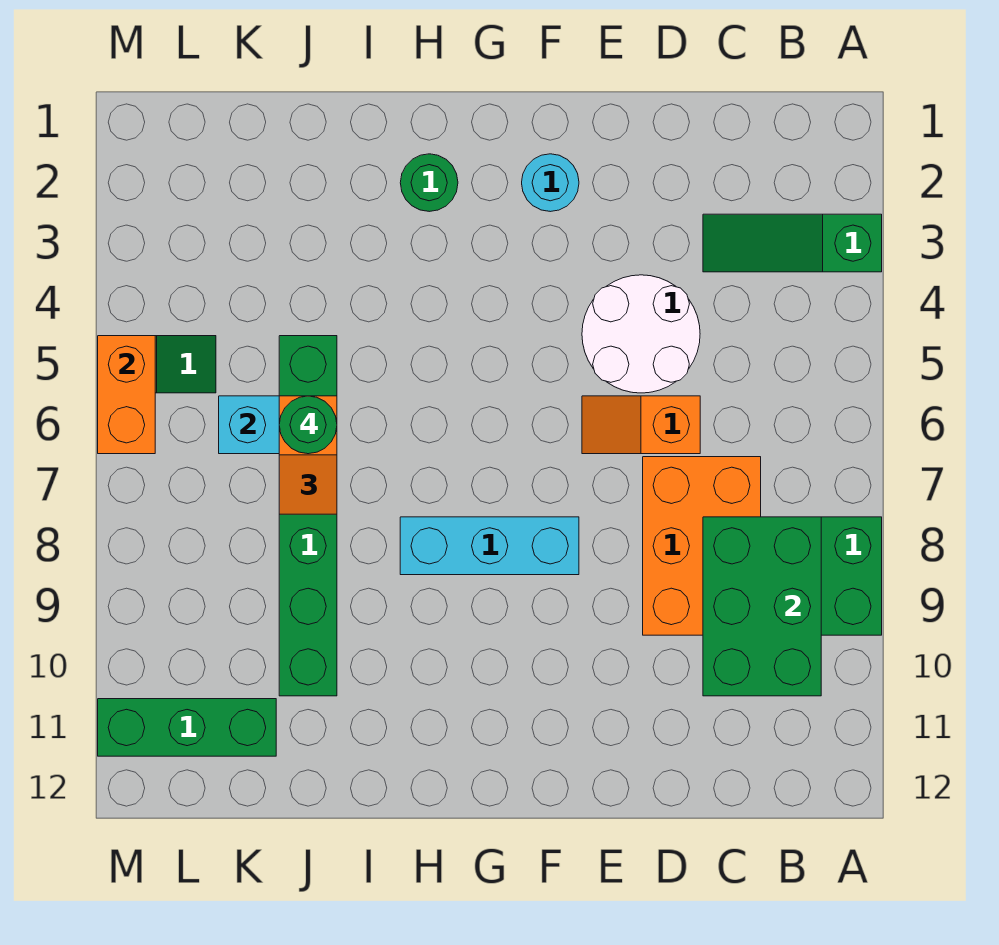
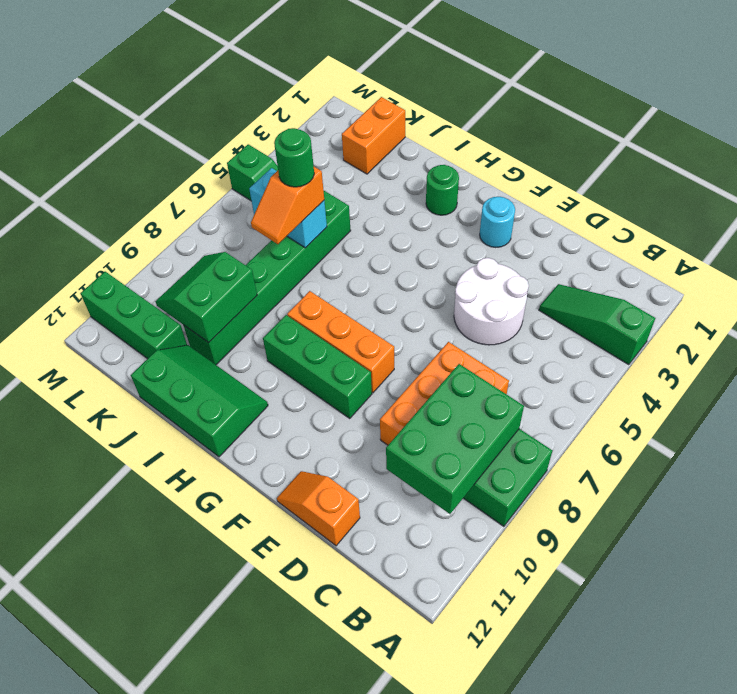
orange 1x2 slope [582,396,700,454] -> orange 1x2 slope moved to [277,471,360,546]
cyan 1x3 brick [400,517,579,575] -> orange 1x3 brick [287,291,394,393]
none -> green 1x3 brick [263,315,372,418]
none -> green 2x3 slope [131,345,268,457]
none -> green 2x2 slope [155,252,257,343]
orange 1x2 brick [98,336,155,454] -> orange 1x2 brick moved to [342,97,405,174]

